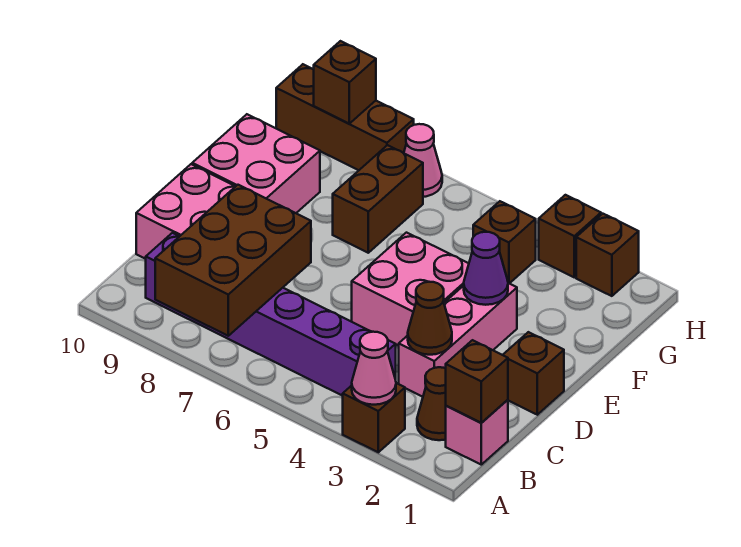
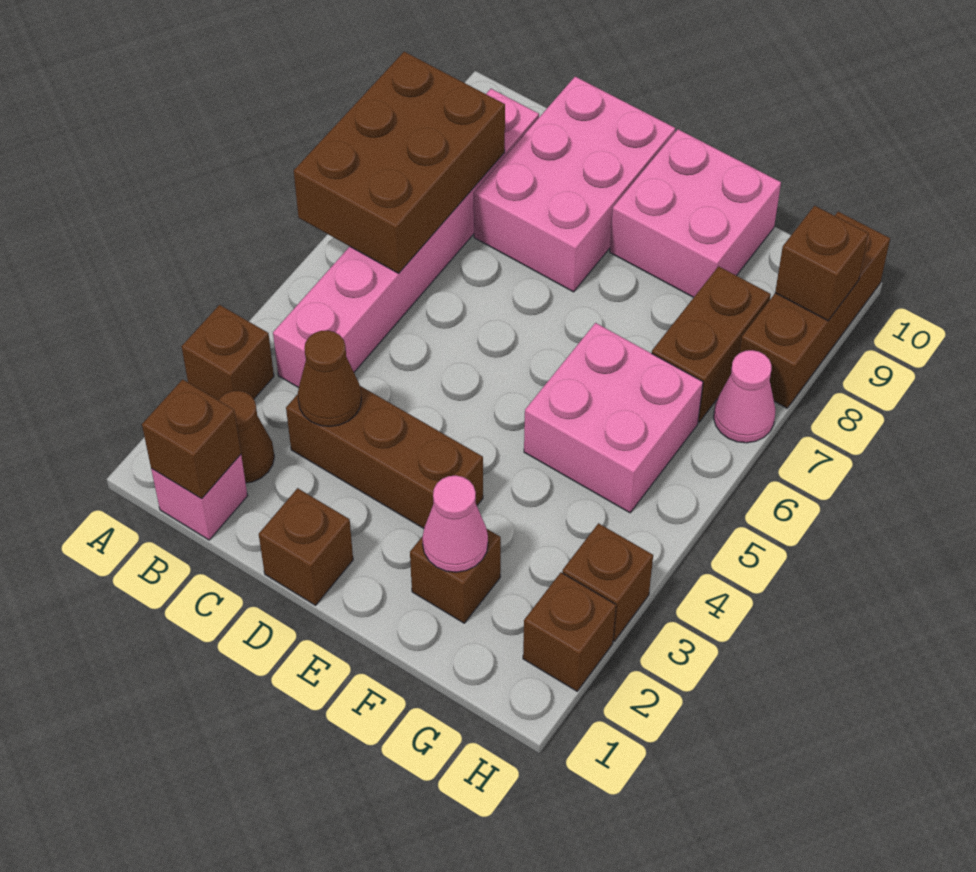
pink 1x1 cone [352,332,396,405] -> pink 1x1 cone moved to [422,476,488,572]
brown 2x3 brick [155,185,311,336] -> brown 2x3 brick turned to [294,52,505,273]
purple 1x6 brick [146,233,396,396] -> pink 1x6 brick [273,89,539,388]
pink 1x3 brick [399,283,517,397] -> brown 1x3 brick [286,386,483,528]
pink 2x2 brick [352,233,469,346] -> pink 2x2 brick moved to [524,323,703,513]
purple 1x1 cone [464,232,508,305] -> none
brown 1x2 brick [333,145,423,253] -> brown 1x2 brick turned to [652,266,771,422]
brown 1x1 brick [473,201,536,283] -> brown 1x1 brick moved to [410,529,501,623]

